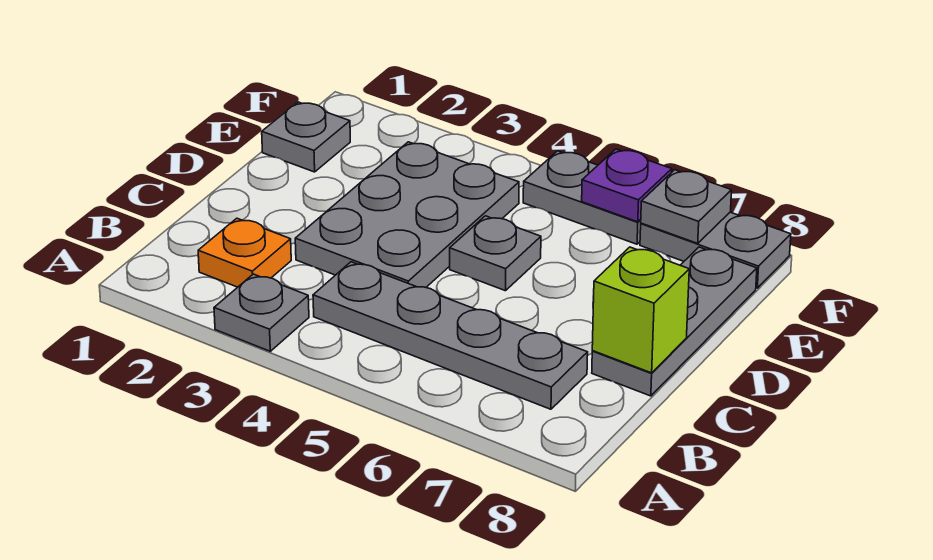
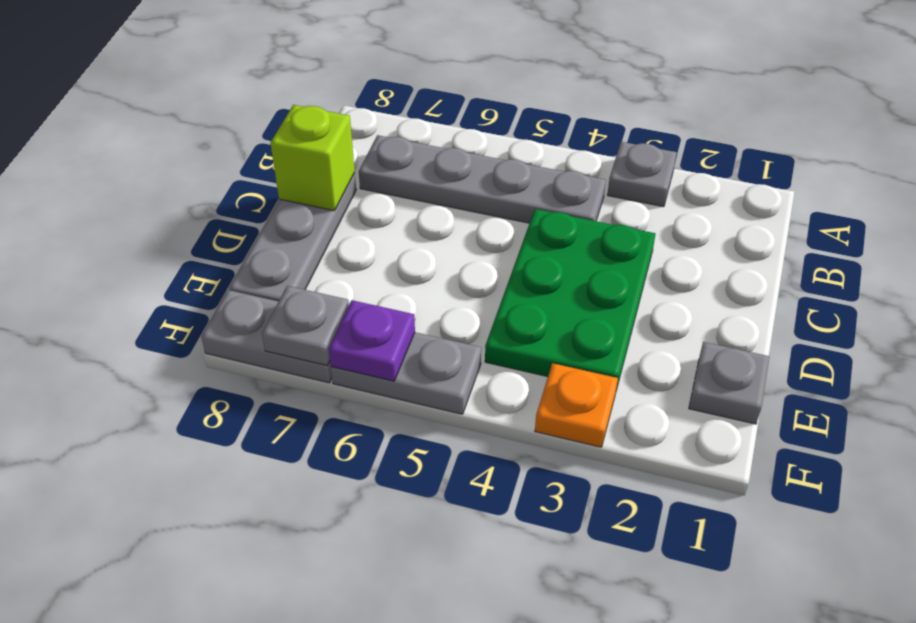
orange 1x1 plate [198,218,291,287] -> orange 1x1 plate moved to [535,363,618,447]
grey 2x3 plate [295,142,519,287] -> green 2x3 plate [485,209,655,390]
grey 1x1 plate [450,216,541,291] -> none

